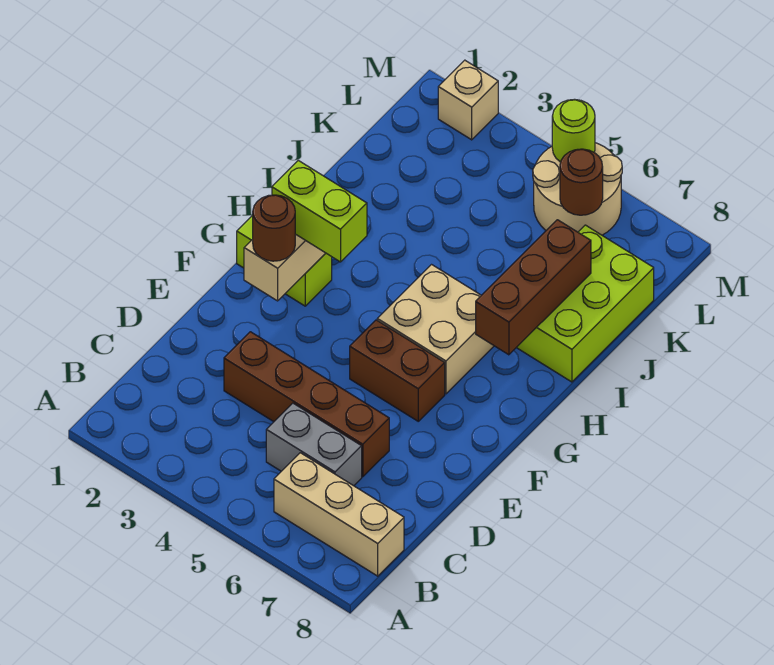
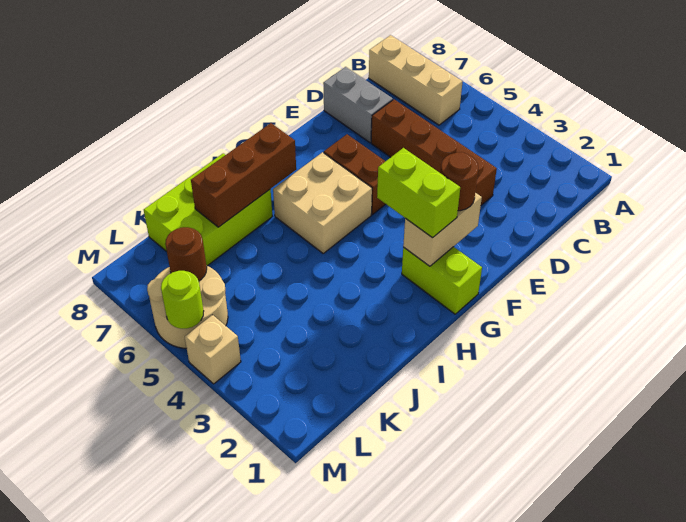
grey 1x2 brick [266,403,362,486] -> grey 1x2 brick moved to [323,67,393,143]
tan 1x1 brick [438,60,498,140] -> tan 1x1 brick moved to [185,315,241,384]

